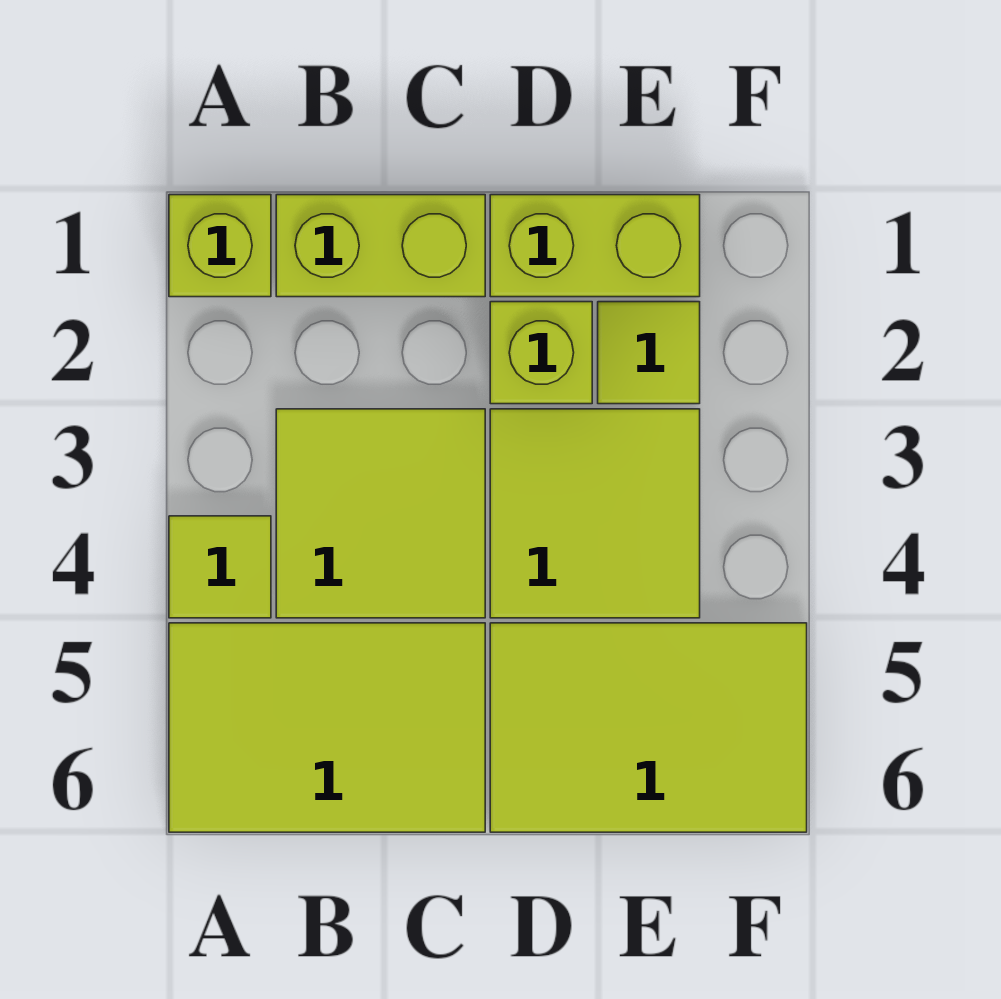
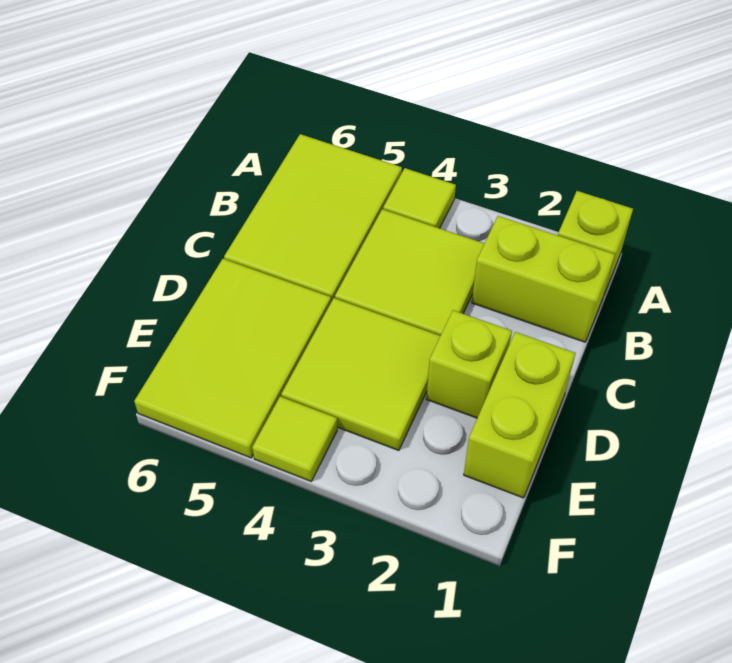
lime 1x2 brick [276,195,485,297] -> lime 1x2 brick turned to [472,216,615,342]
lime 1x1 tile [598,302,700,404] -> lime 1x1 tile moved to [252,397,337,481]

